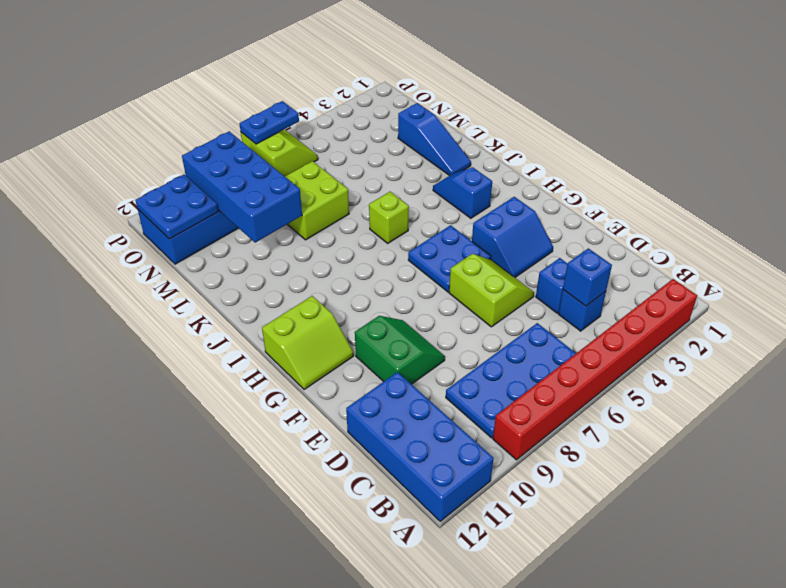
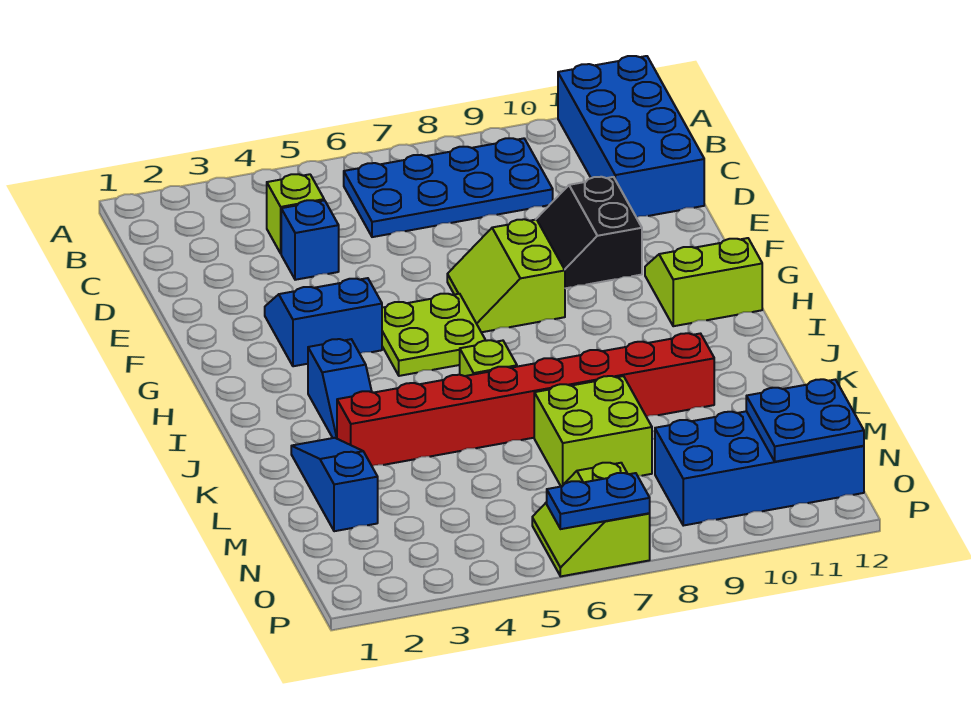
red 1x8 brick [493,279,697,460] -> red 1x8 brick moved to [337,333,714,466]
blue 1x1 brick [559,290,606,331] -> lime 1x1 brick [267,174,324,253]
blue 1x1 brick [563,248,612,306] -> none
lime 2x2 slope [449,254,534,327] -> lime 2x2 slope moved to [447,219,565,332]
green 2x2 slope [355,316,445,384] -> black 2x2 slope [536,177,642,288]
blue 2x2 plate [408,225,491,292] -> lime 2x2 plate [382,294,486,376]
blue 2x4 brick [182,131,302,243] -> none

